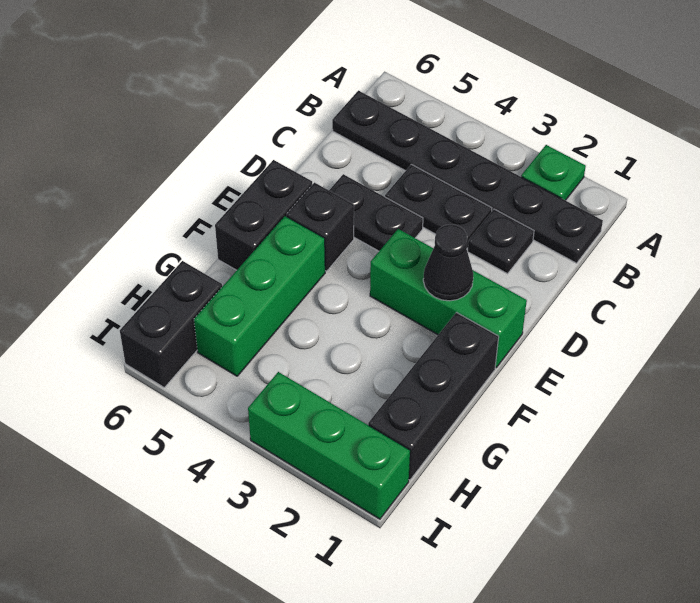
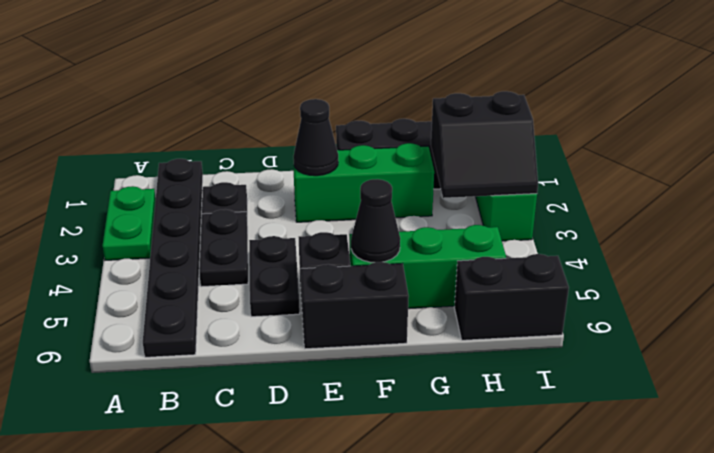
green 1x1 plate [521,145,586,200] -> green 1x2 plate [103,186,156,260]
green 1x3 brick [370,229,527,368] -> green 1x3 brick turned to [293,143,434,222]
none -> black 1x1 cone [351,179,400,262]
none -> black 2x2 slope [431,91,538,198]

